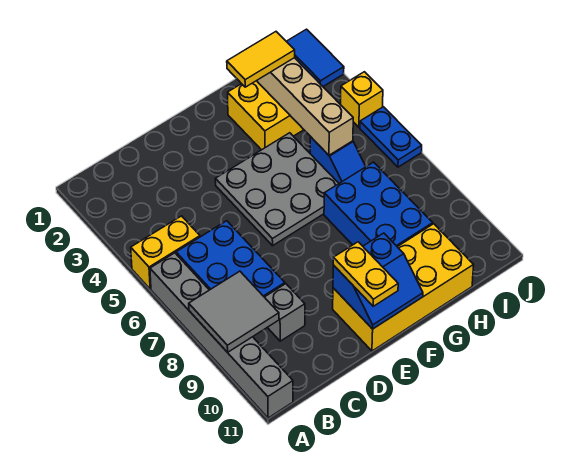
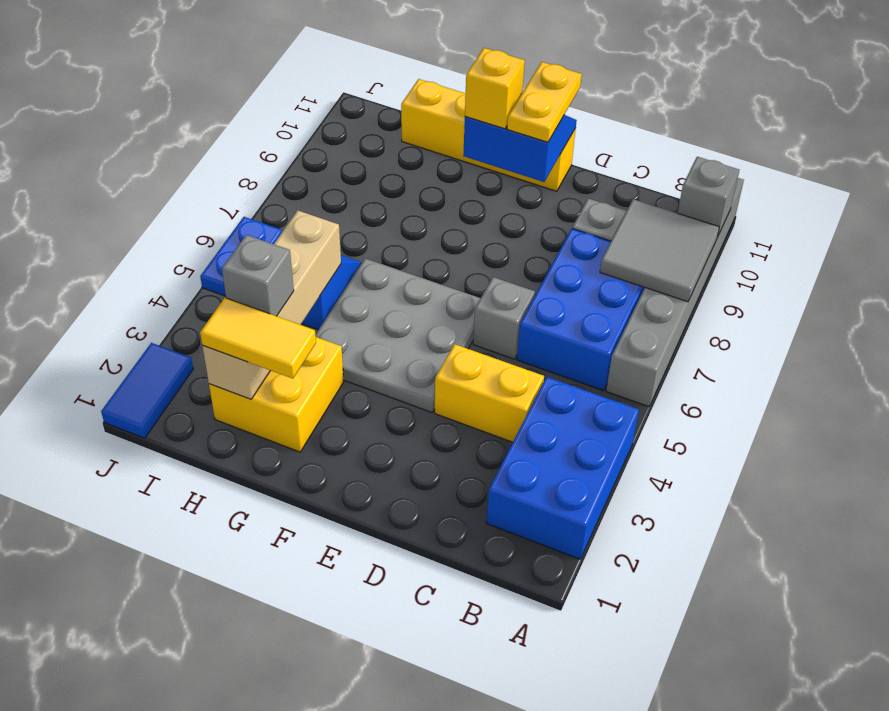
yellow 1x2 brick [131,216,200,289] -> yellow 1x2 brick moved to [435,344,544,442]
none -> grey 1x1 brick [678,157,739,237]
none -> grey 1x1 brick [473,277,535,359]
yellow 2x4 brick [333,224,474,351] -> yellow 1x4 brick [401,79,576,191]
blue 2x3 brick [324,162,433,247] -> blue 2x3 brick moved to [486,377,639,559]
none -> grey 1x1 brick [222,235,294,316]
yellow 1x1 brick [341,72,383,127] -> yellow 1x1 brick moved to [465,48,525,129]

